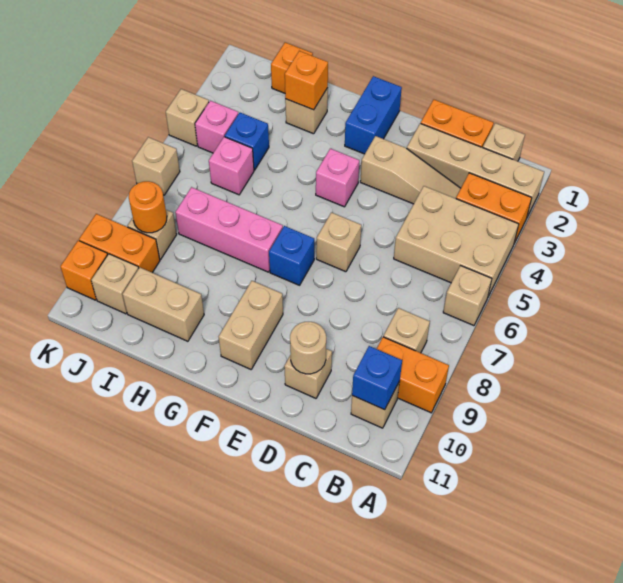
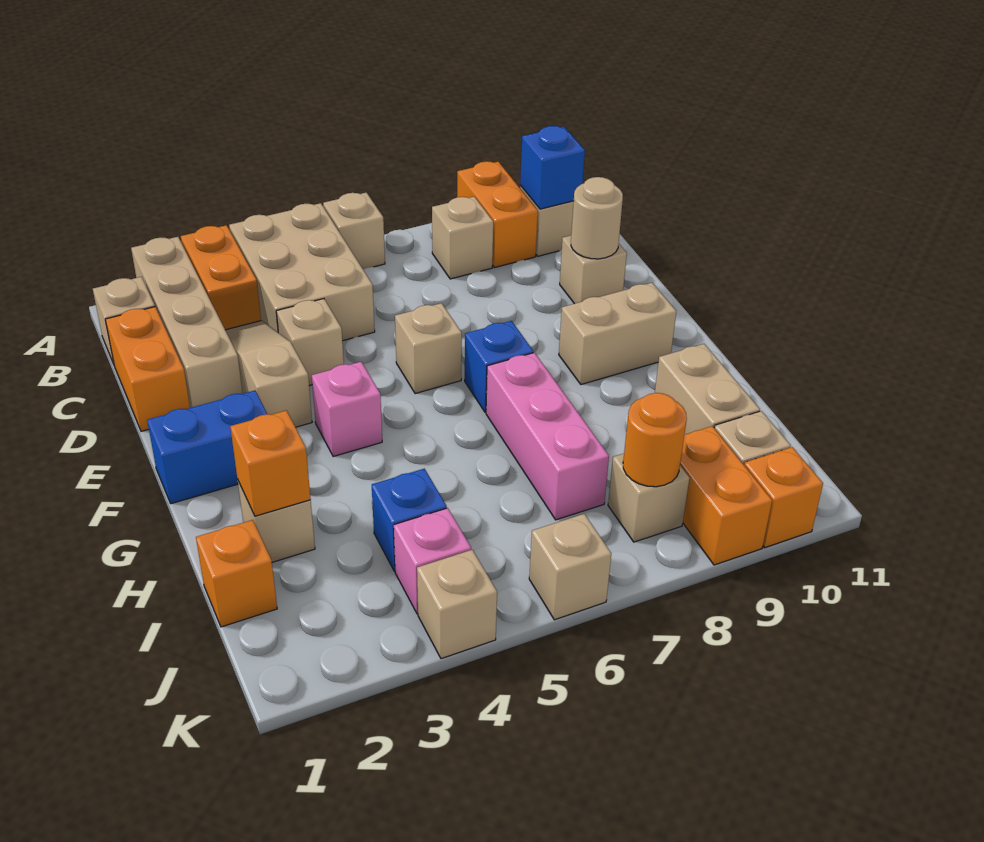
none -> tan 1x1 brick [276,299,344,385]
pink 1x1 brick [209,137,254,195] -> none

